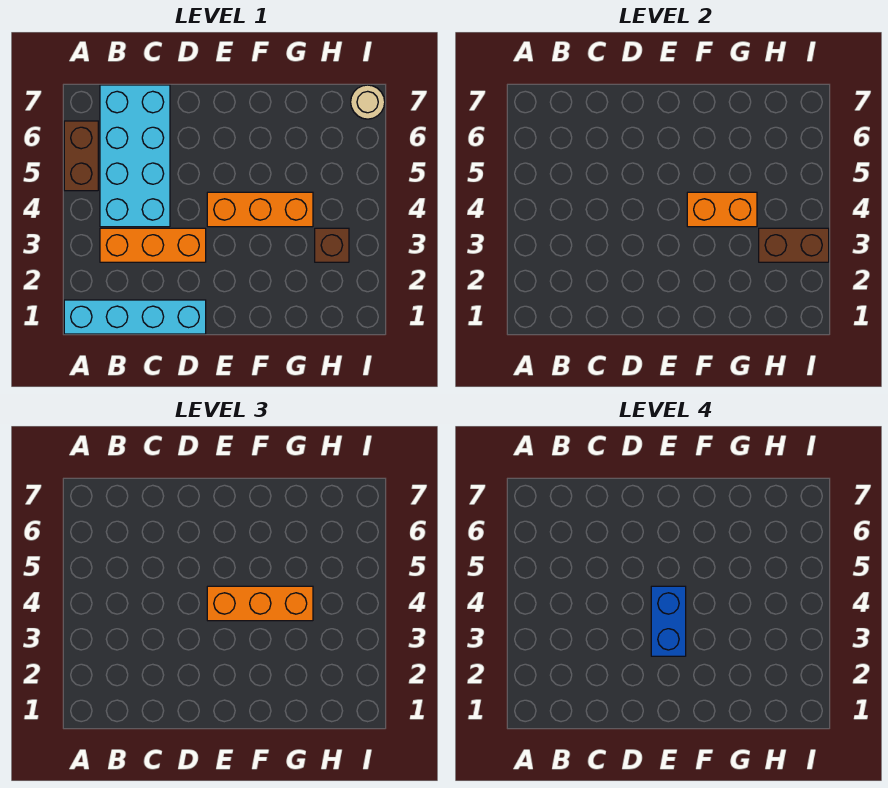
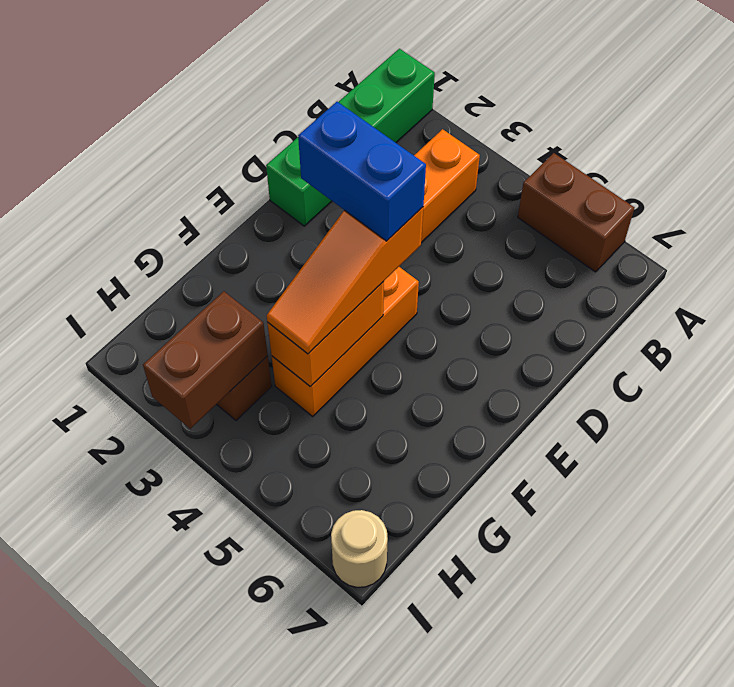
cyan 1x4 brick [64,300,206,334] -> green 1x4 brick [266,49,435,226]
cyan 2x4 brick [100,85,170,227] -> none
orange 1x3 brick [207,586,313,621] -> orange 1x3 slope [267,207,423,354]

